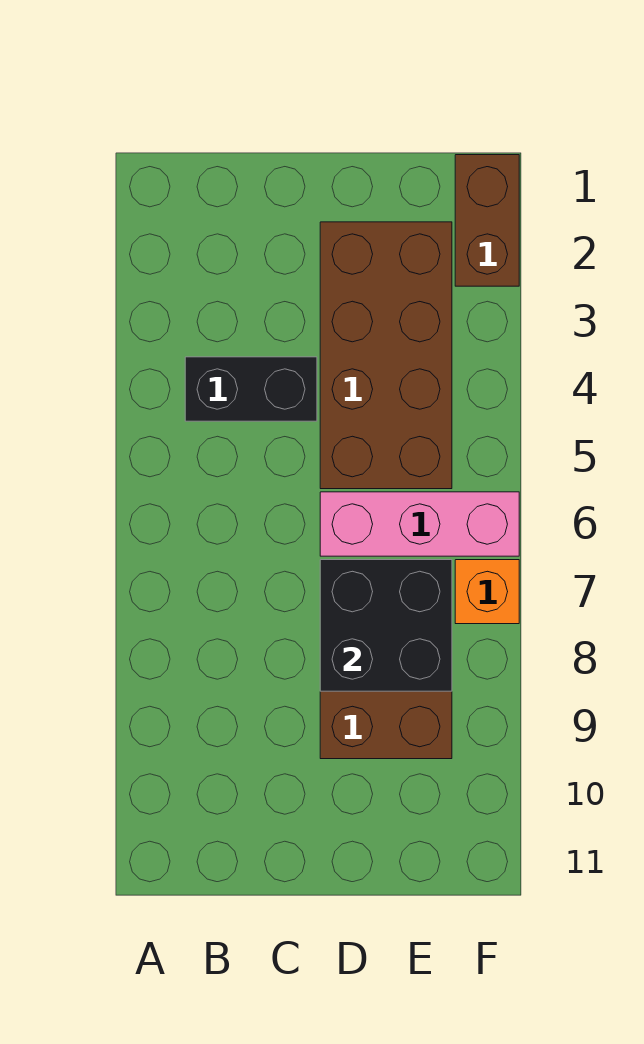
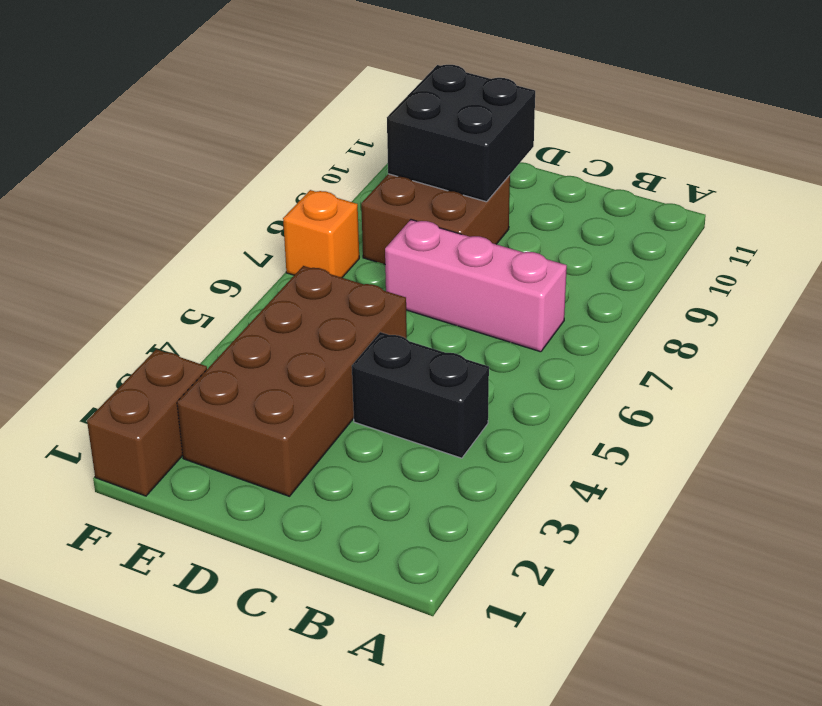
pink 1x3 brick [320,492,519,556] -> pink 1x3 brick moved to [385,220,567,352]
black 2x2 brick [320,560,452,691] -> black 2x2 brick moved to [387,65,535,202]

